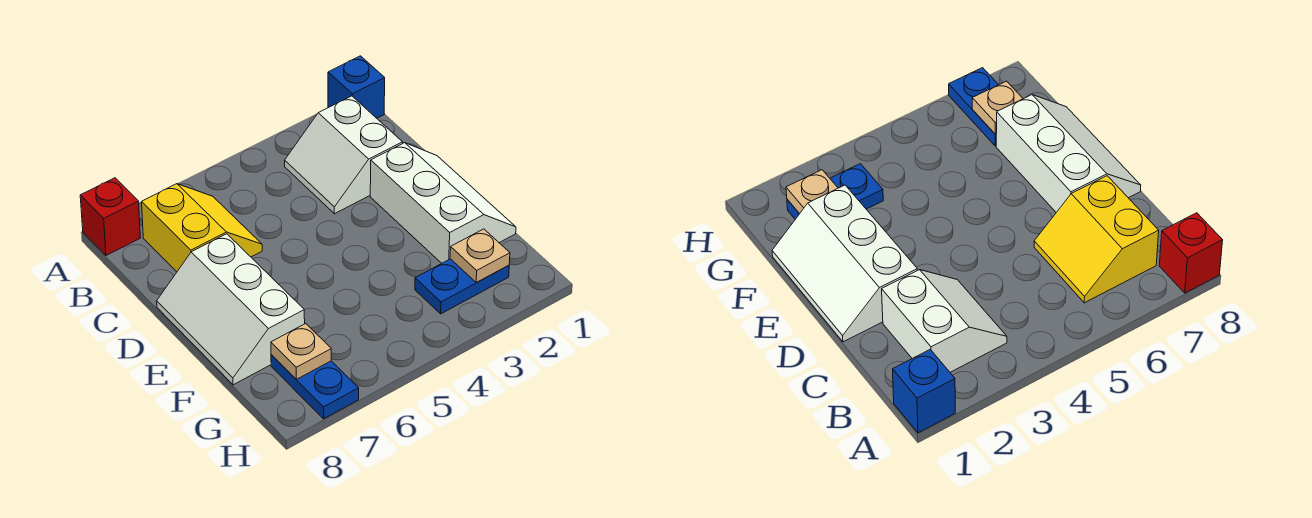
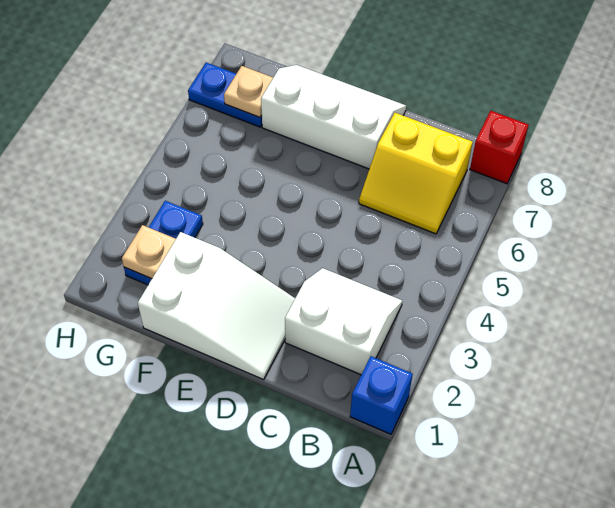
white 2x3 slope [370,143,516,263] -> white 2x3 slope turned to [138,232,295,380]

